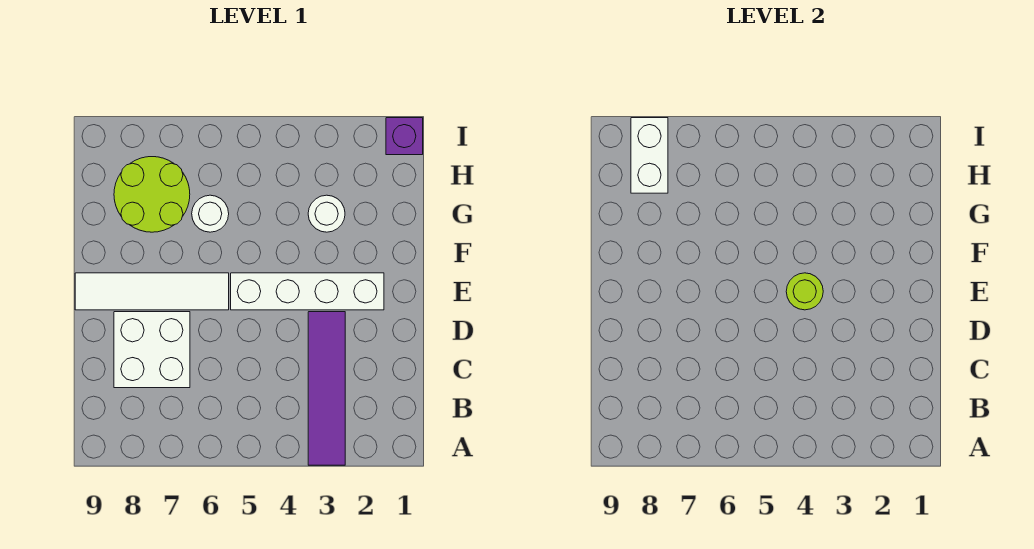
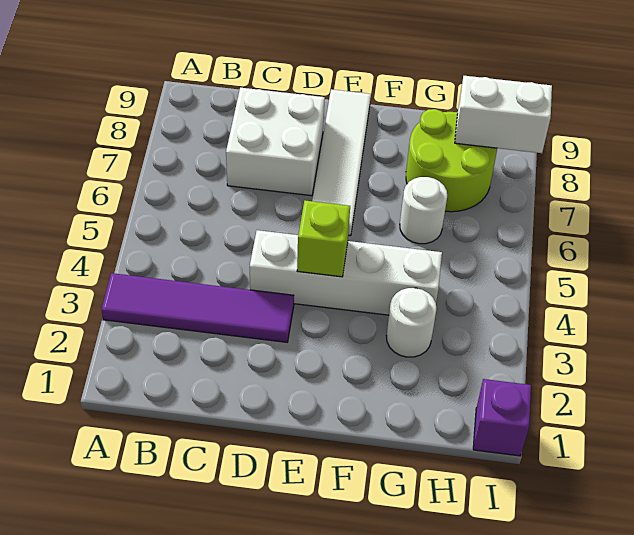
white 1x4 brick [231,273,384,310] -> white 1x4 brick turned to [250,230,442,315]
lime 1x1 round brick [786,273,823,310] -> lime 1x1 brick [297,201,350,277]

